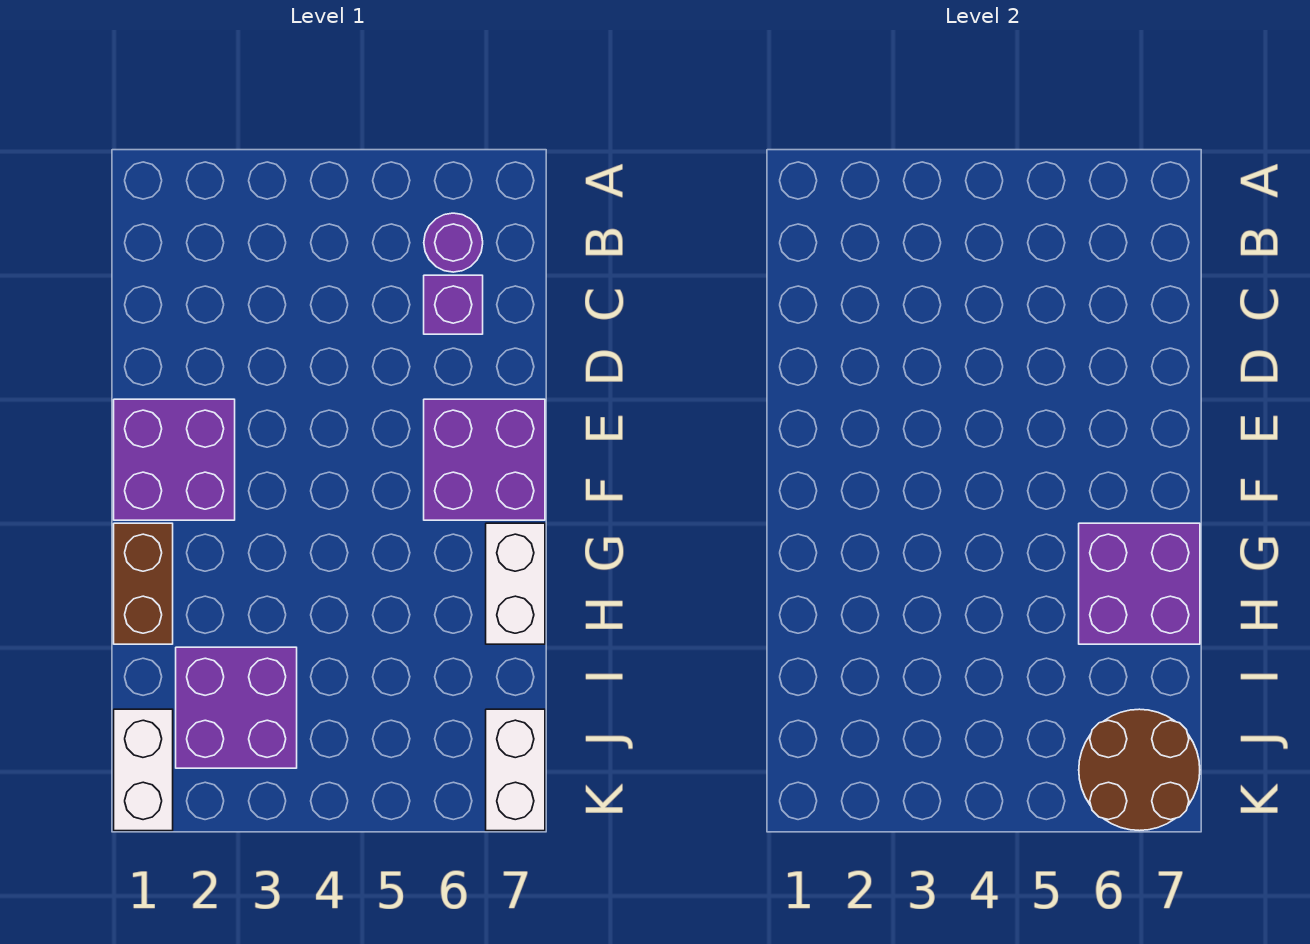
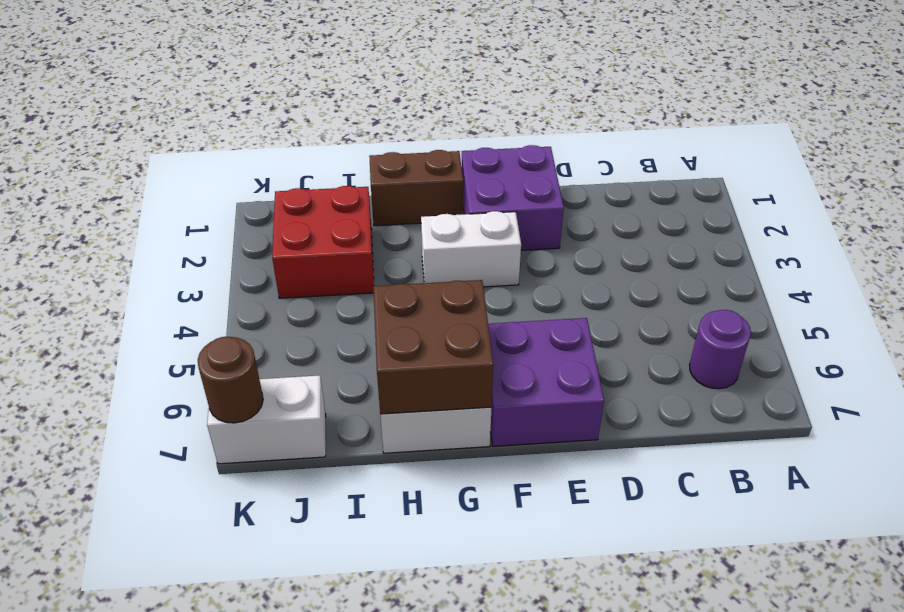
purple 1x1 brick [424,275,483,334] -> none
purple 2x2 brick [1079,523,1200,644] -> brown 2x2 brick [373,280,493,414]
purple 2x2 brick [176,647,297,768] -> red 2x2 brick [272,186,374,298]
white 1x2 brick [114,709,173,831] -> white 1x2 brick moved to [421,211,521,287]
brown 2x2 round brick [1079,709,1200,831] -> brown 1x1 round brick [198,337,263,423]

